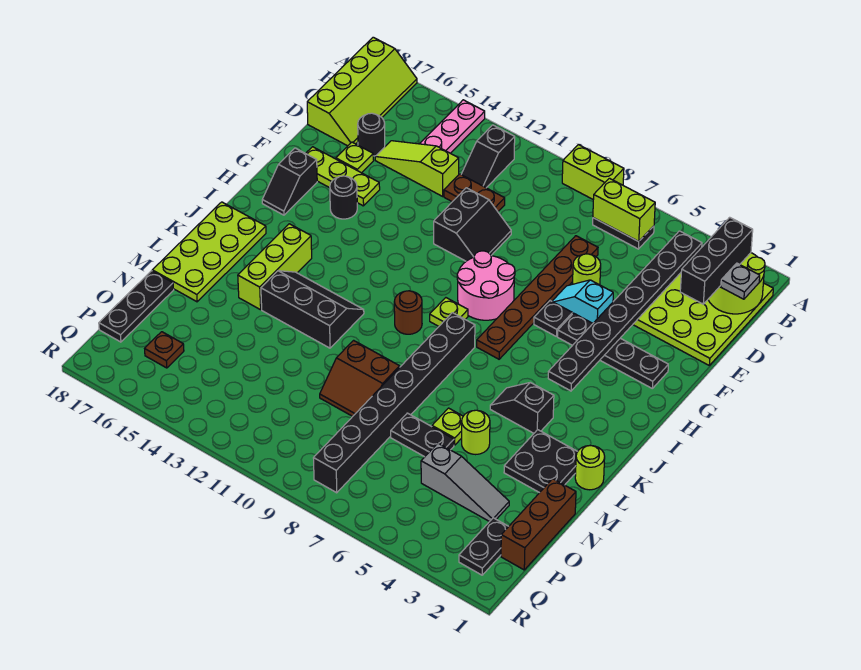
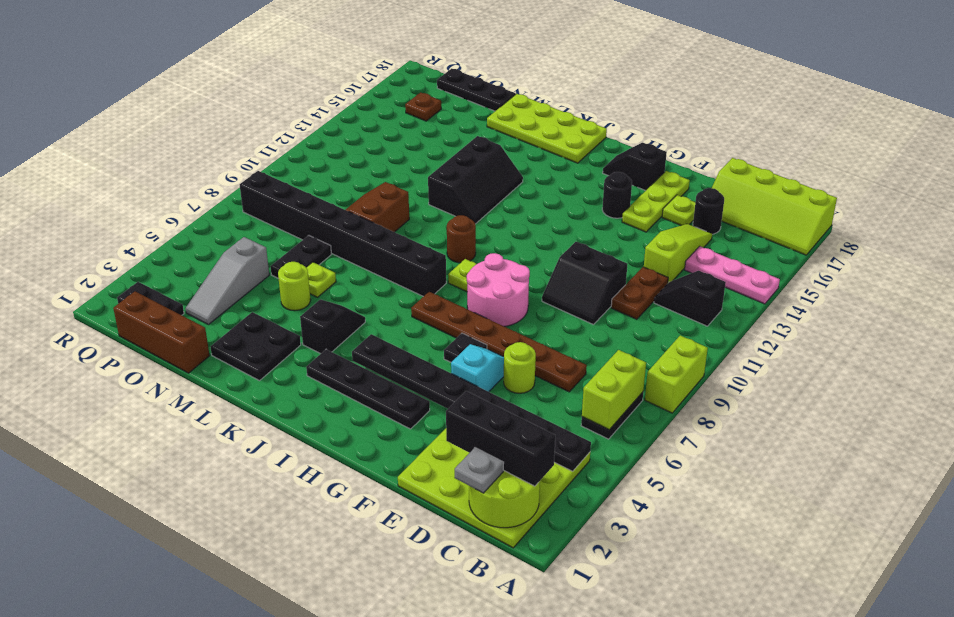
black 1x4 plate [558,313,668,388] -> black 1x4 plate turned to [306,349,430,429]
lime 1x3 brick [238,224,312,310] -> none
lime 1x1 round brick [575,446,605,490] -> none

